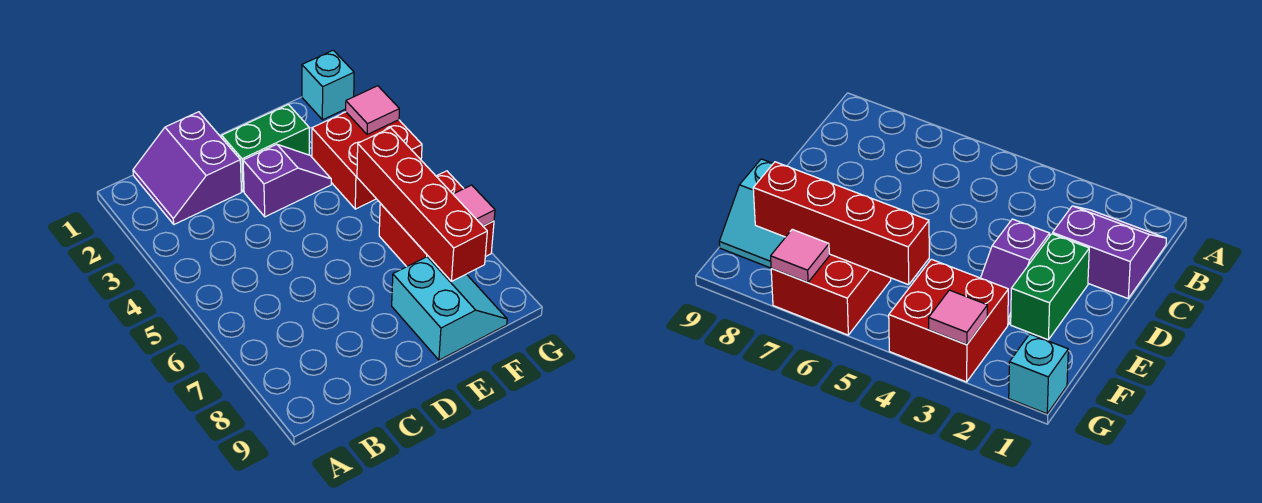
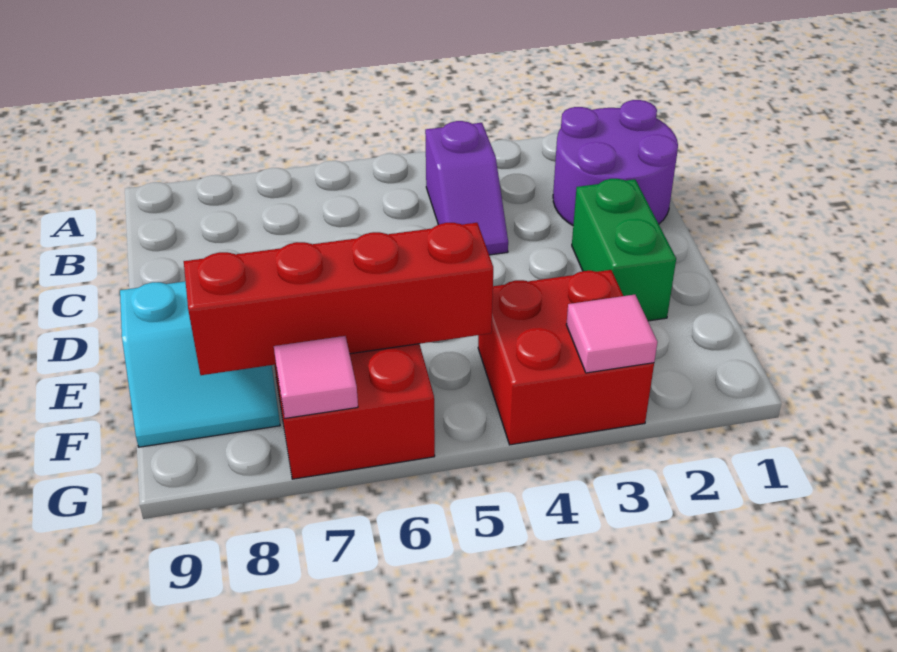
purple 2x2 slope [133,112,241,224] -> purple 2x2 round brick [553,100,678,225]
purple 1x2 slope [243,144,331,217] -> purple 1x2 slope moved to [425,121,508,255]
cyan 1x1 brick [302,50,354,120] -> none

